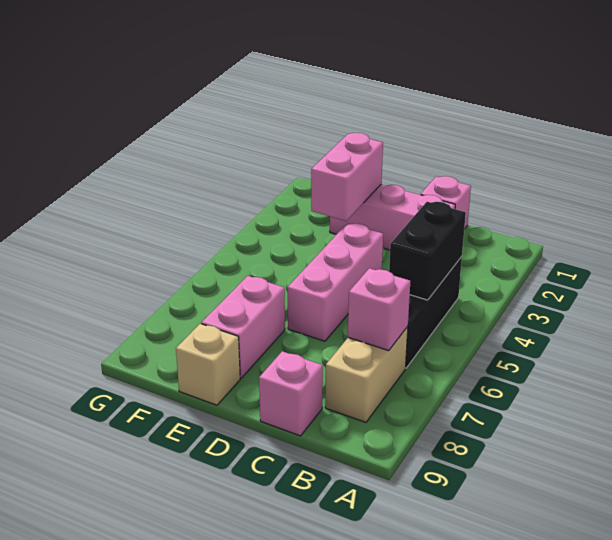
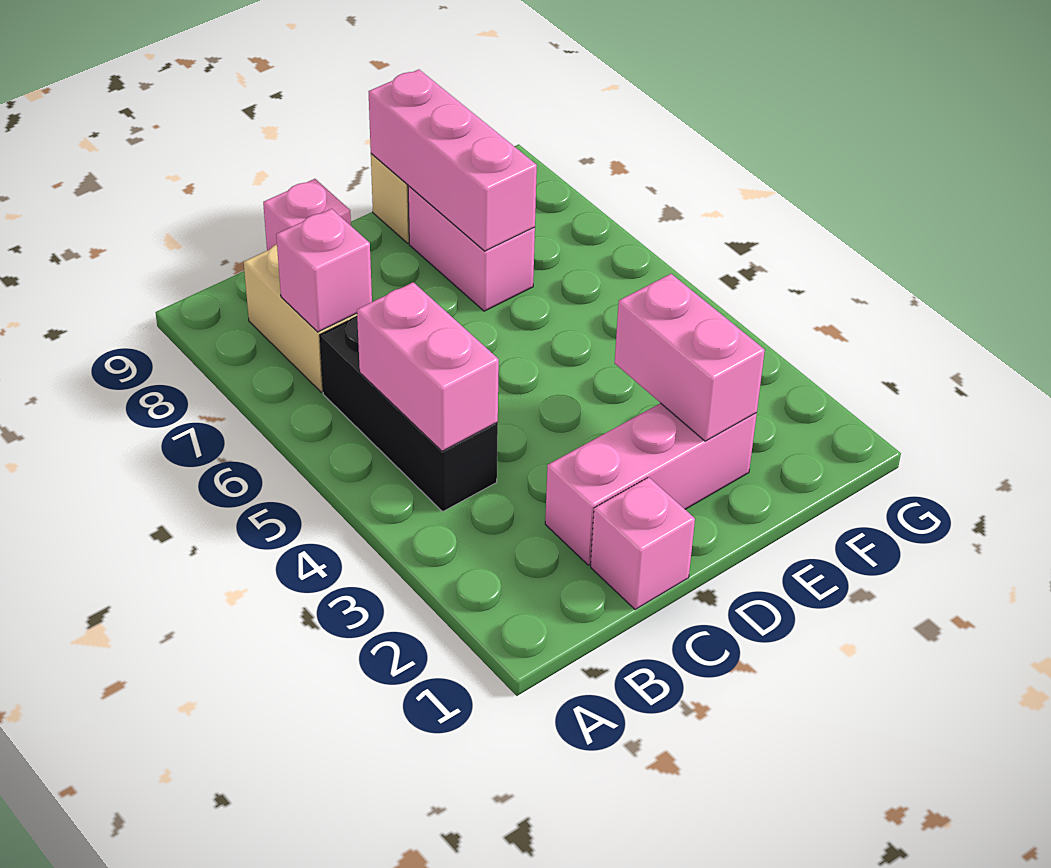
black 1x2 brick [389,202,466,300] -> pink 1x2 brick [357,282,499,451]
pink 1x3 brick [288,223,383,341] -> pink 1x3 brick moved to [368,69,537,251]

